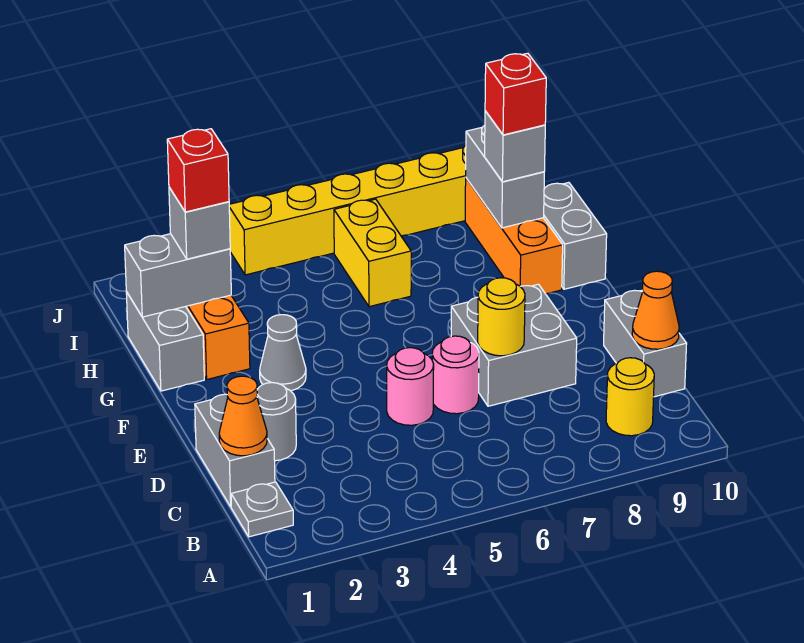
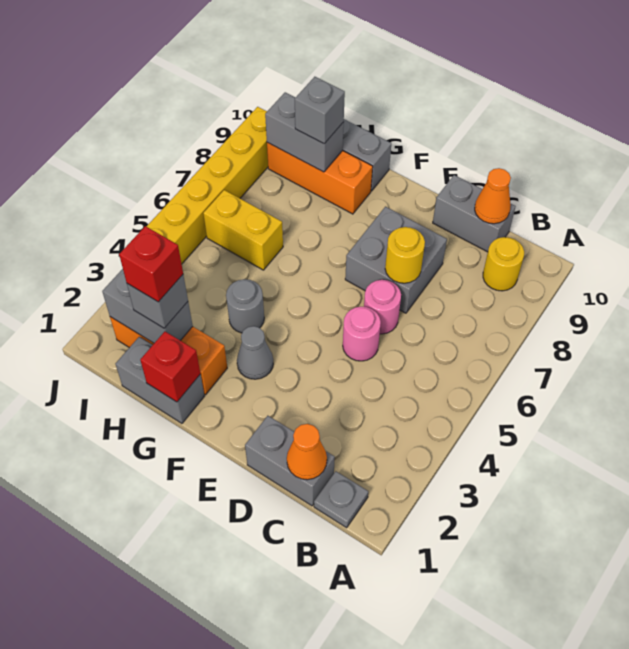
grey 1x1 round brick [257,383,296,461] -> grey 1x1 round brick moved to [226,279,264,333]
grey 1x2 brick [125,234,231,317] -> grey 1x2 brick turned to [102,269,193,343]
red 1x1 brick [485,53,546,135] -> red 1x1 brick moved to [140,332,200,402]

